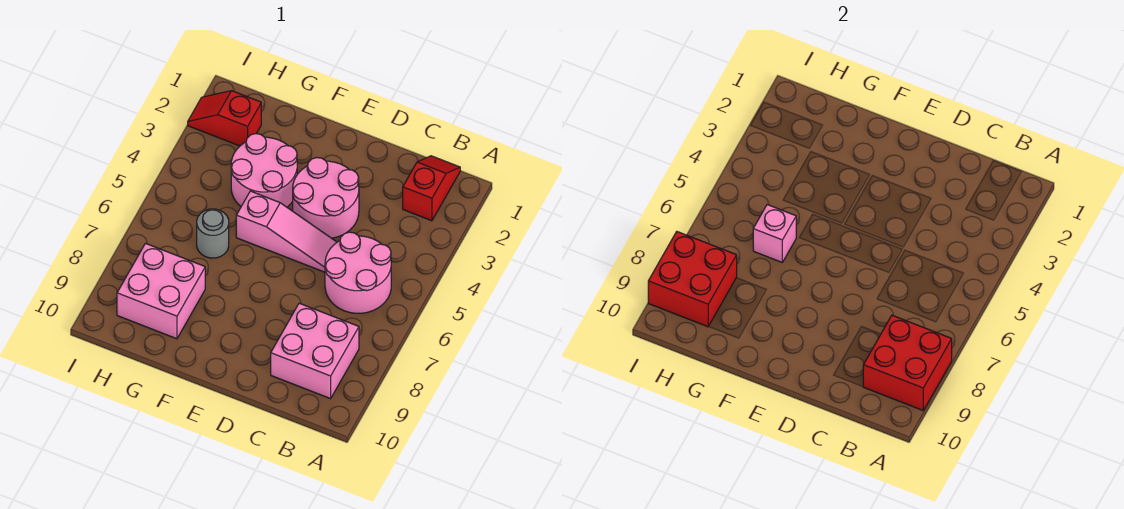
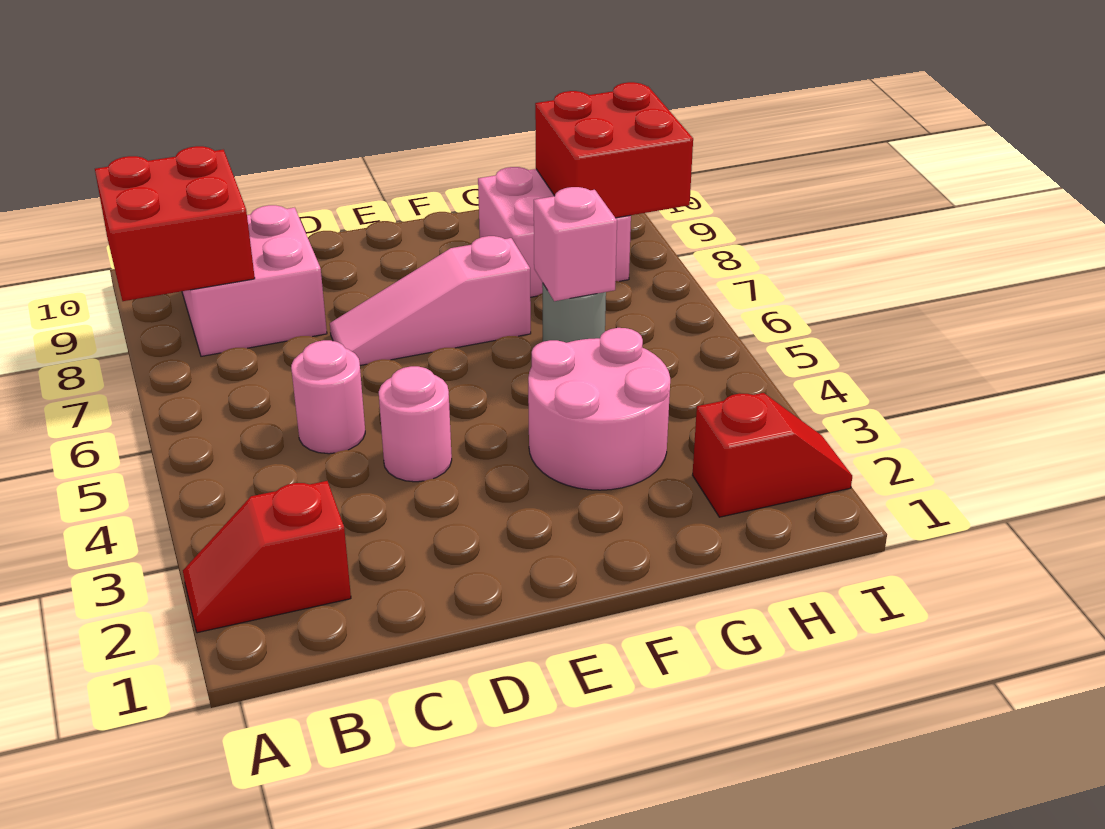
red 1x2 slope [403,156,460,221] -> red 1x2 slope turned to [183,481,351,633]
pink 2x2 round brick [325,232,391,313] -> pink 1x1 round brick [291,340,365,454]
pink 2x2 round brick [293,158,359,238] -> pink 1x1 round brick [379,366,452,482]
pink 1x3 slope [236,191,337,272] -> pink 1x3 slope moved to [330,236,531,365]

